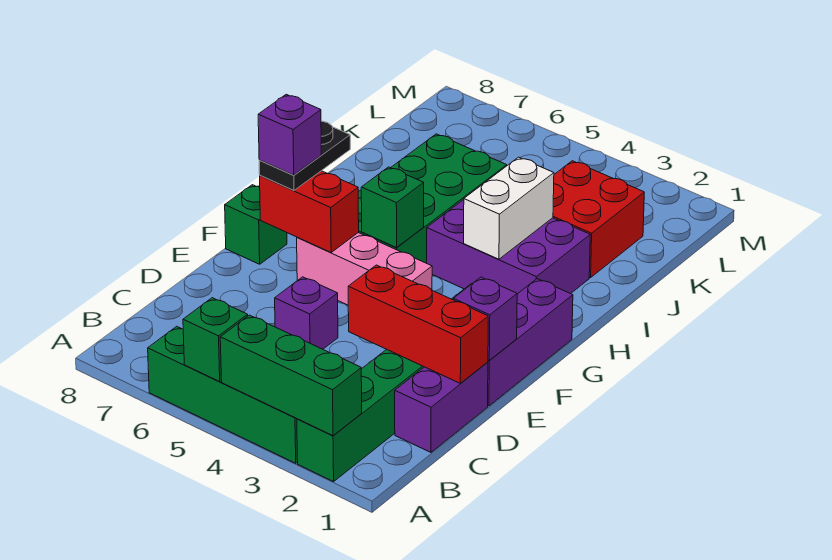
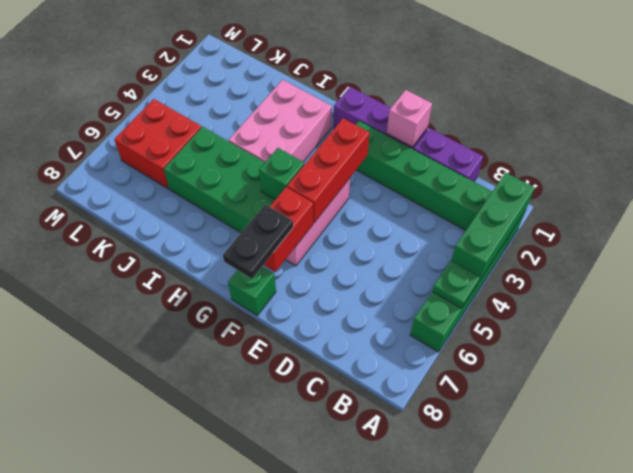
green 1x1 brick [183,298,248,382] -> green 1x1 plate [432,261,480,308]
red 1x3 brick [348,265,488,383] -> red 1x3 brick moved to [287,118,370,223]
purple 1x1 brick [275,277,338,349] -> none
purple 1x1 brick [453,277,517,361] -> pink 1x1 brick [387,90,432,147]
black 1x2 plate [259,121,350,190] -> black 1x2 plate turned to [223,204,293,279]
purple 1x1 brick [258,94,321,175] -> none
purple 2x3 brick [427,200,590,294] -> pink 2x3 brick [229,80,332,162]
white 1x2 brick [464,157,554,259] -> none
red 2x2 brick [553,161,644,278] -> red 2x2 brick moved to [114,99,202,188]

